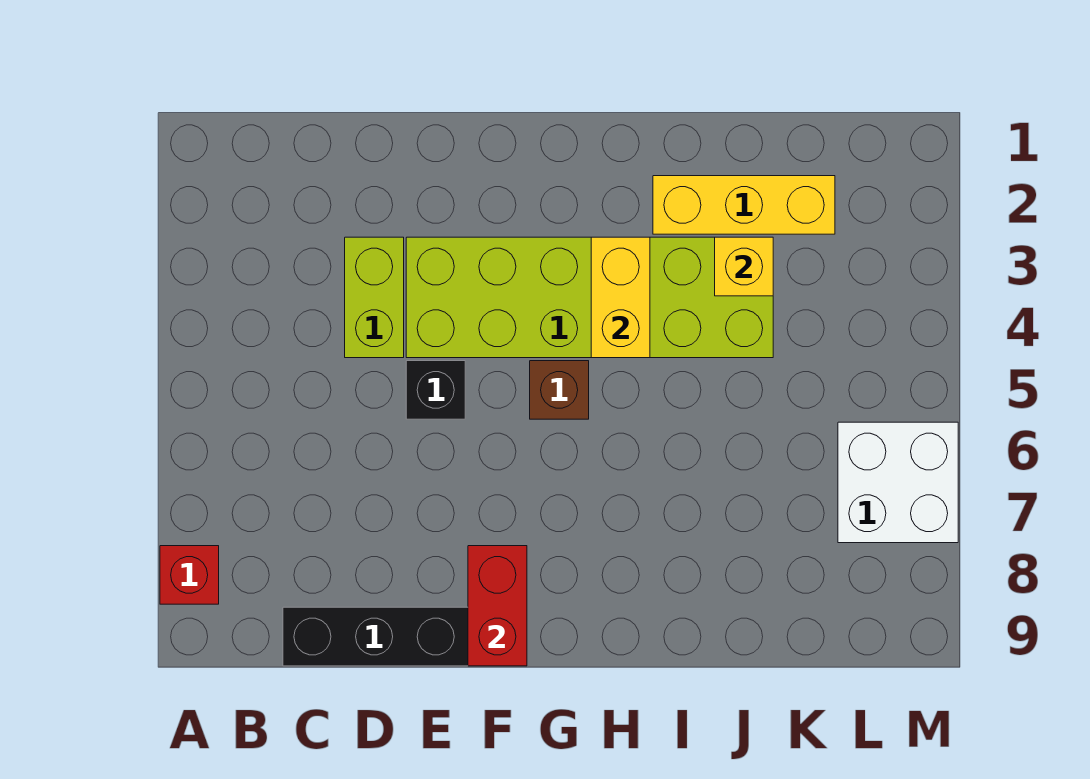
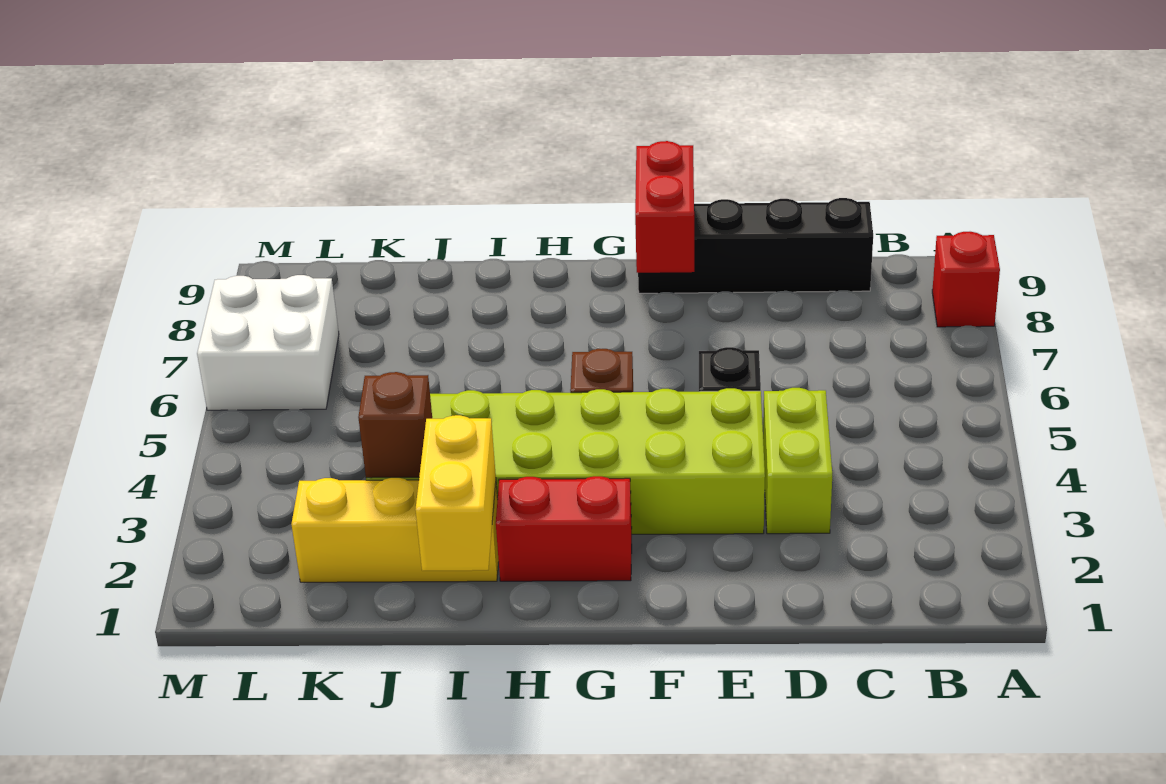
none -> red 1x2 brick [496,476,632,581]
yellow 1x2 brick [591,237,650,358] -> yellow 1x2 brick moved to [415,415,496,571]
yellow 1x1 brick [715,237,773,296] -> brown 1x1 brick [358,372,432,478]

